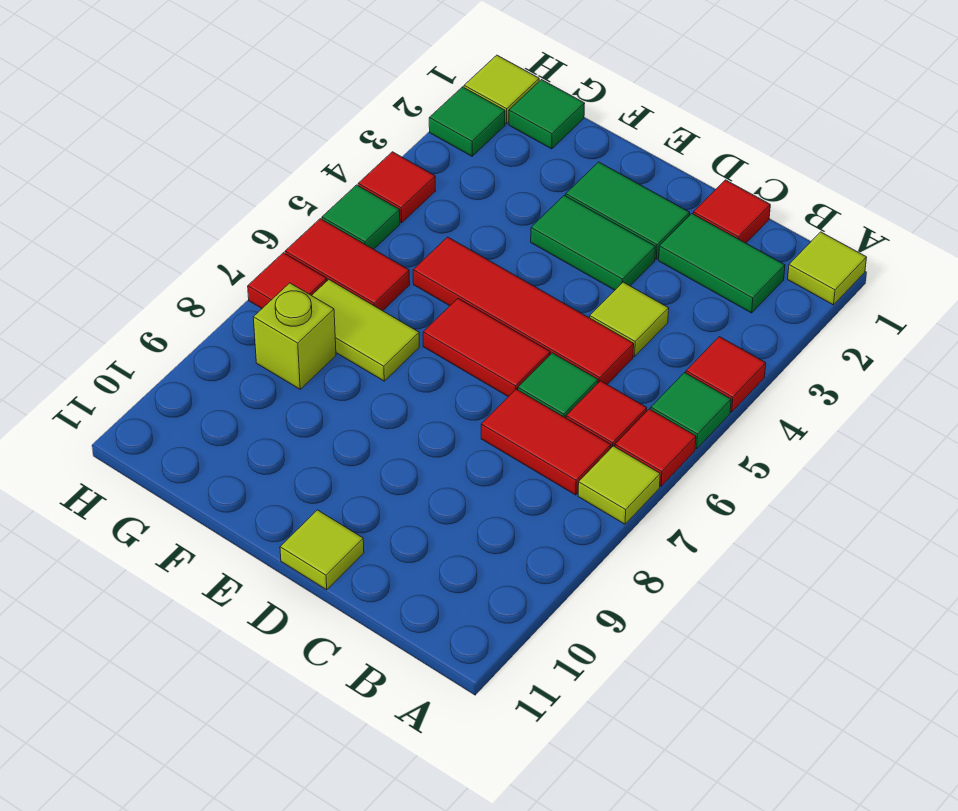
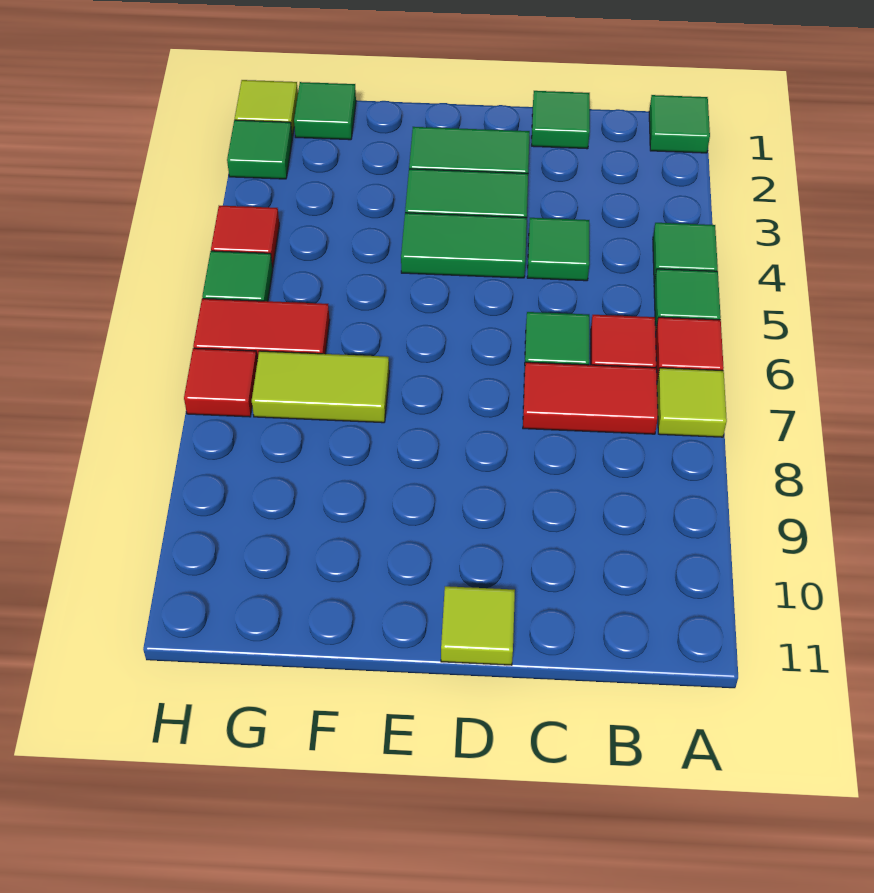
lime 1x1 tile [788,232,867,305] -> green 1x1 tile [649,95,710,153]
red 1x1 tile [686,337,766,412] -> green 1x1 tile [653,223,718,283]
green 1x2 tile [659,214,785,313] -> green 1x2 tile moved to [401,213,527,278]
red 1x1 tile [693,180,770,243] -> green 1x1 tile [532,91,590,149]
lime 1x1 tile [590,282,669,356] -> green 1x1 tile [527,218,589,281]
red 1x4 tile [413,237,634,384] -> none
red 1x2 tile [423,299,550,397] -> none
lime 1x1 brick [253,283,336,389] -> none

